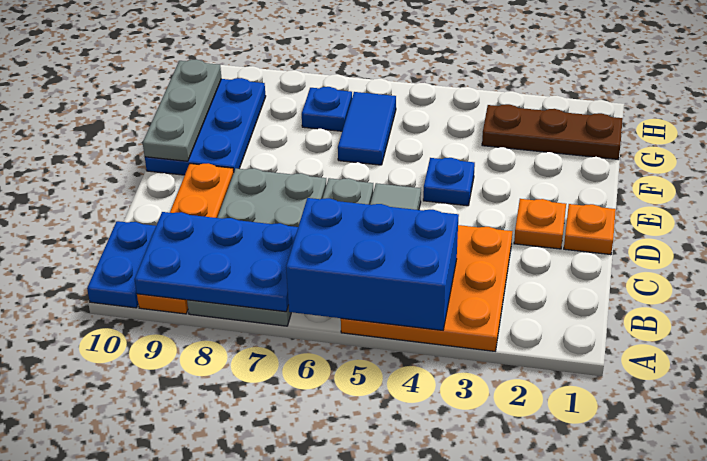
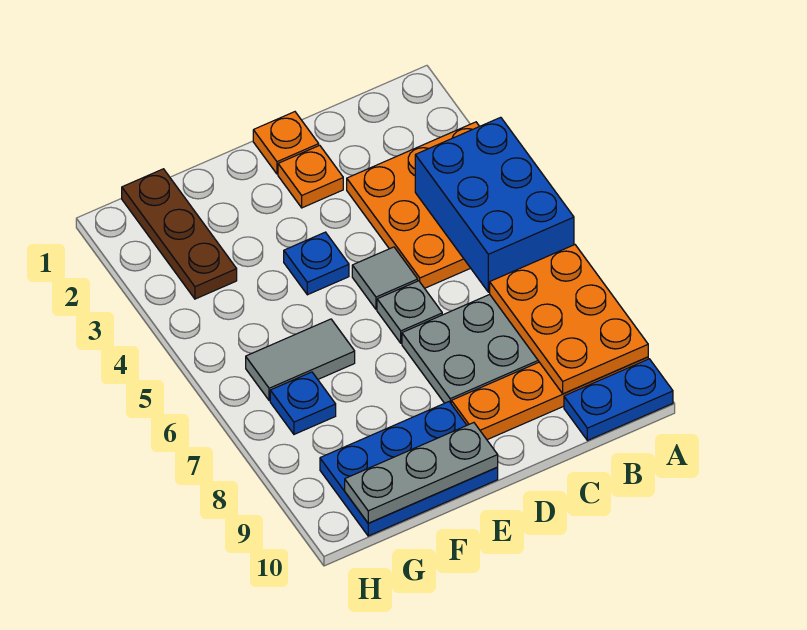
blue 2x3 plate [134,212,298,312] -> orange 2x3 plate [490,245,648,394]
blue 1x2 tile [338,92,396,165] -> grey 1x2 tile [246,319,355,401]

